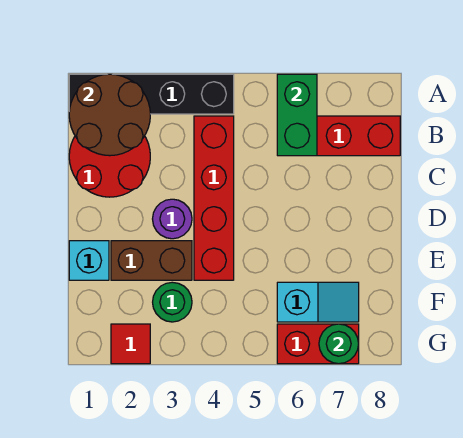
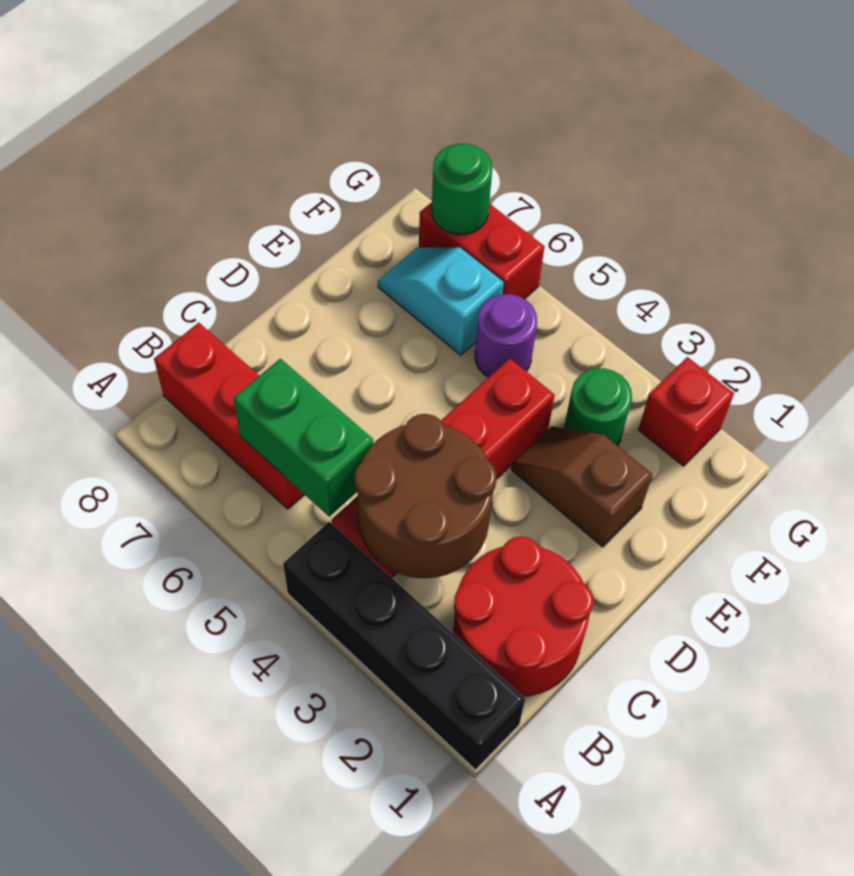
brown 2x2 round brick [69,74,150,156] -> brown 2x2 round brick moved to [355,414,497,578]
green 1x2 brick [277,74,317,156] -> green 1x2 brick turned to [233,359,373,517]
purple 1x1 round brick [153,199,192,239] -> purple 1x1 round brick moved to [475,294,537,377]
cyan 1x1 brick [69,241,109,280] -> none
brown 1x2 brick [111,241,192,280] -> brown 1x2 slope [511,426,653,547]
red 1x1 tile [111,324,150,364] -> red 1x1 brick [639,357,734,466]

